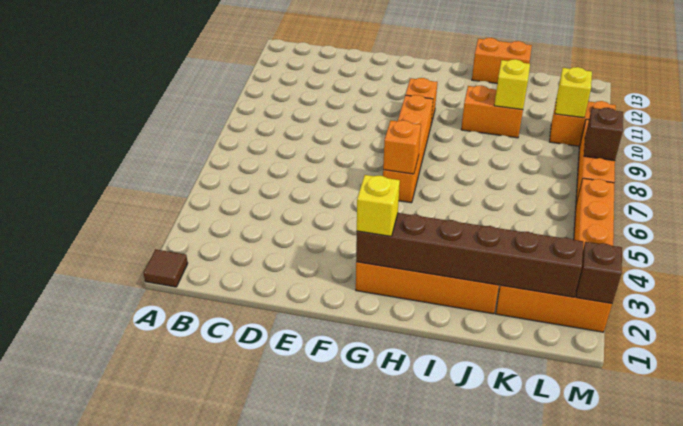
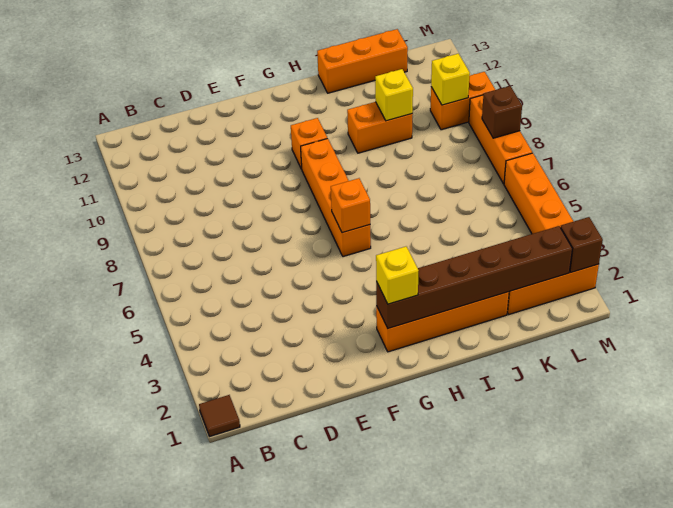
orange 1x2 brick [472,38,532,83] -> orange 1x3 brick [317,29,408,93]

